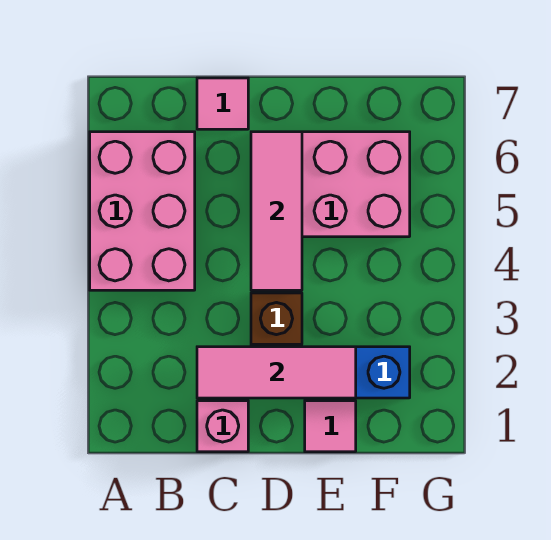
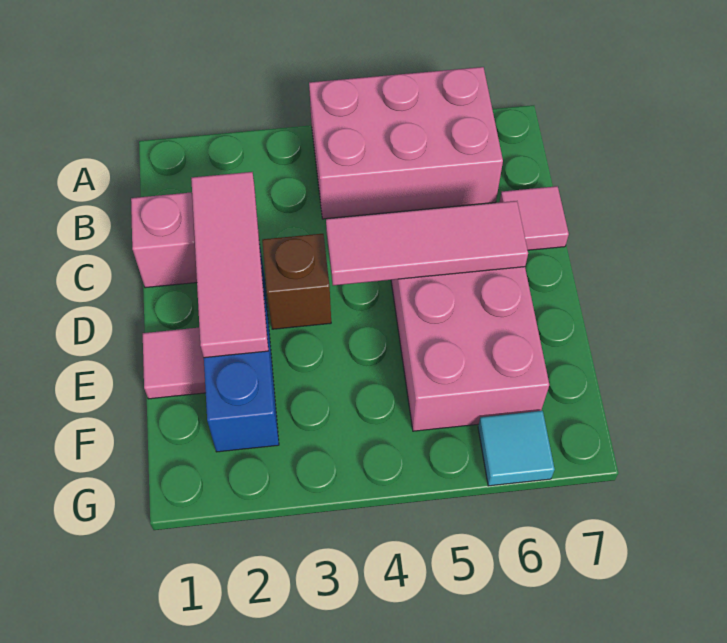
none -> cyan 1x1 tile [478,411,555,486]

